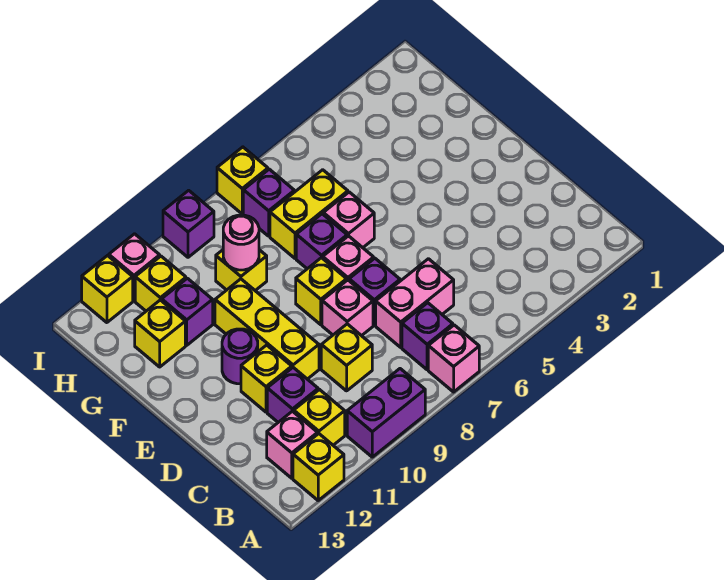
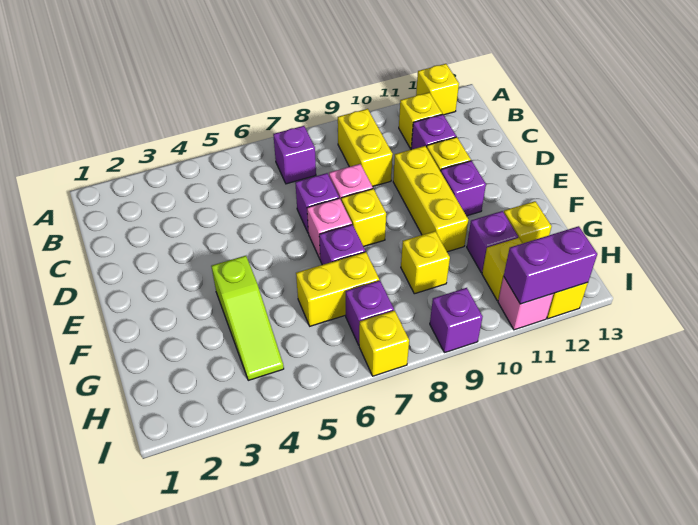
pink 1x1 brick [428,325,479,392] -> none
purple 1x2 brick [347,369,425,457] -> purple 1x2 brick moved to [504,226,597,304]
pink 1x1 brick [267,411,318,478] -> none
pink 1x2 brick [376,259,454,347] -> none
yellow 1x1 brick [321,324,372,391] -> yellow 1x2 brick [338,109,393,187]
purple 1x1 round brick [222,329,258,384] -> purple 1x1 brick [441,161,486,216]
none -> lime 1x3 slope [211,256,284,380]
pink 1x1 brick [323,192,374,248] -> none
pink 1x1 round brick [223,215,259,270] -> none

